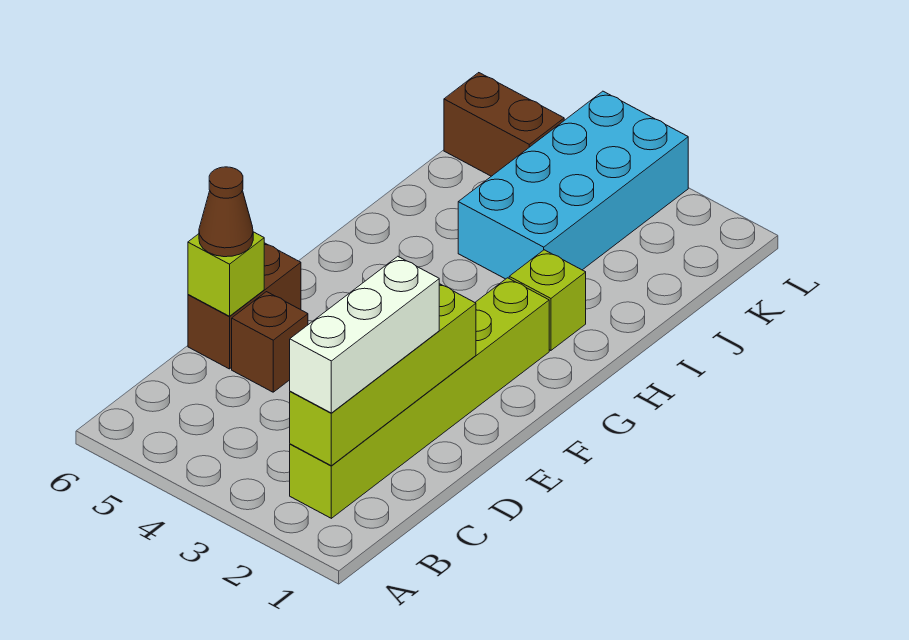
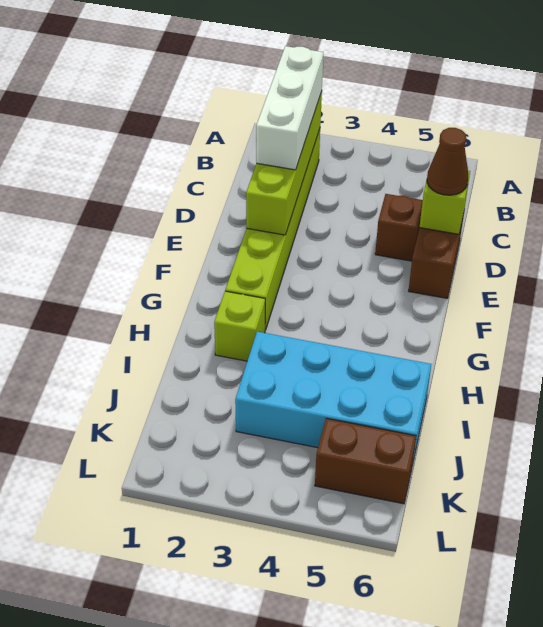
cyan 2x4 brick [458,91,688,279] -> cyan 2x4 brick turned to [235,332,431,460]

